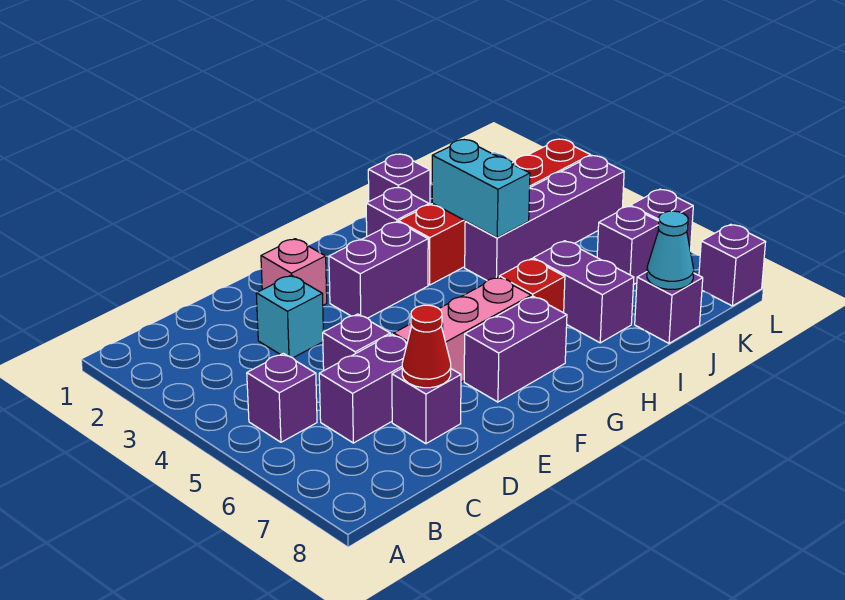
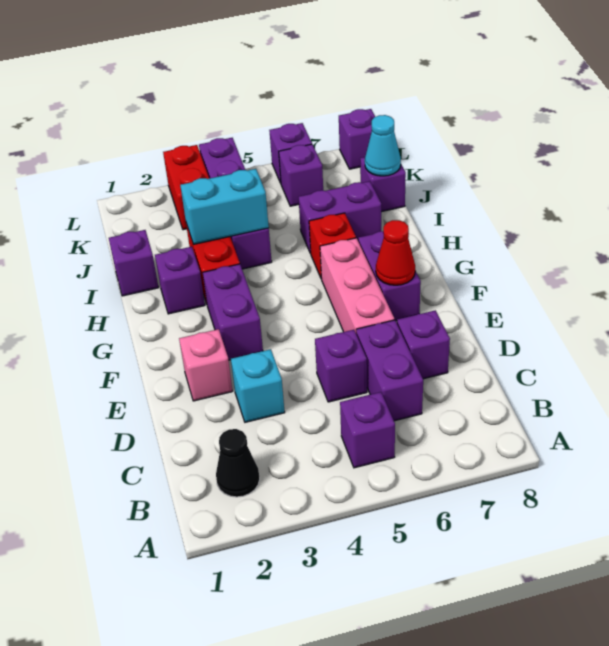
none -> black 1x1 cone [216,429,260,497]
red 1x1 cone [402,305,451,388] -> red 1x1 cone moved to [376,220,415,285]

